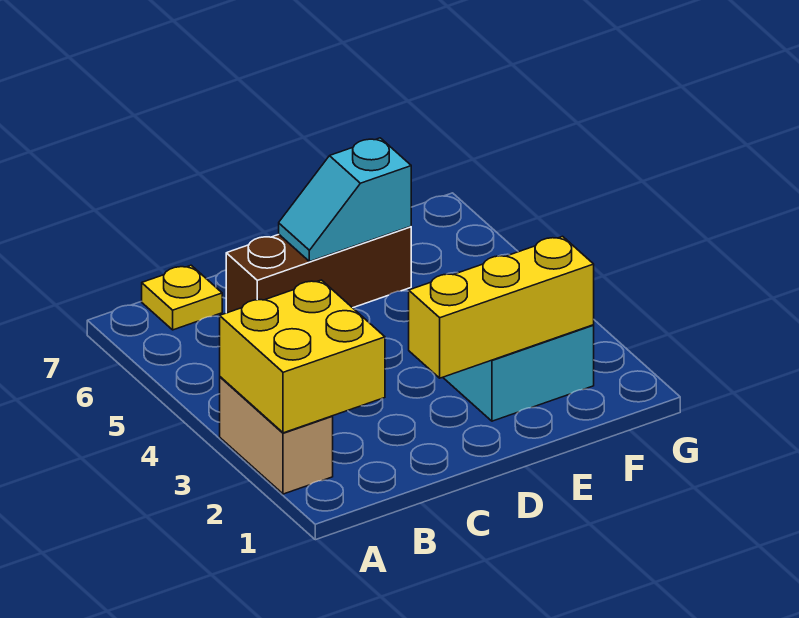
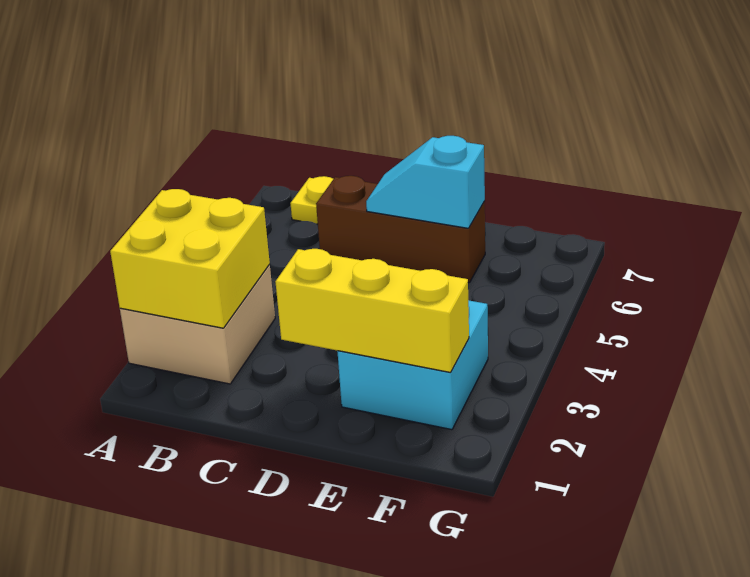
tan 1x2 brick [220,377,333,494] -> tan 2x2 brick [120,264,275,384]

